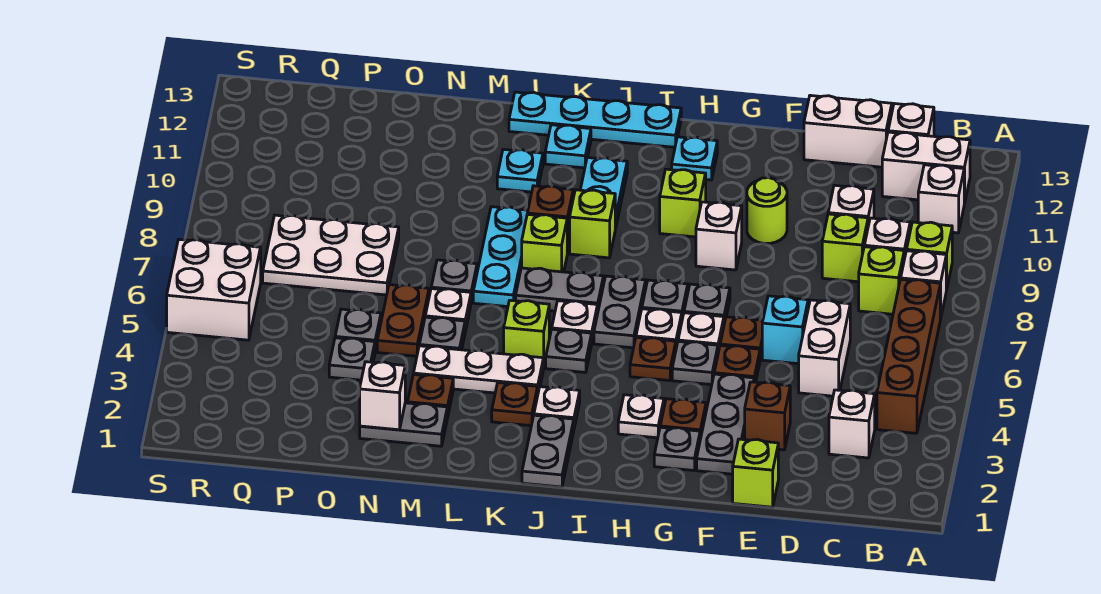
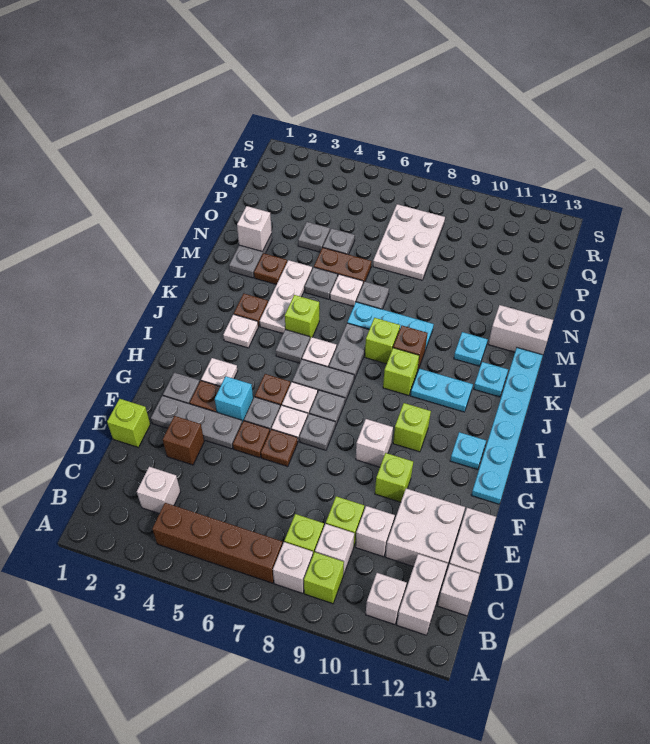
white 1x2 brick [799,300,850,396] -> white 1x2 brick moved to [488,305,553,355]
cyan 1x1 brick [762,296,808,364] -> cyan 1x1 brick moved to [215,376,253,422]
lime 1x1 round brick [747,178,787,244] -> lime 1x1 brick [375,453,413,502]
cyan 1x4 plate [509,92,681,147] -> cyan 1x6 plate [471,348,543,504]
grey 1x2 plate [522,415,574,487] -> none
white 2x2 brick [167,239,261,340] -> white 2x2 brick moved to [385,489,465,570]

